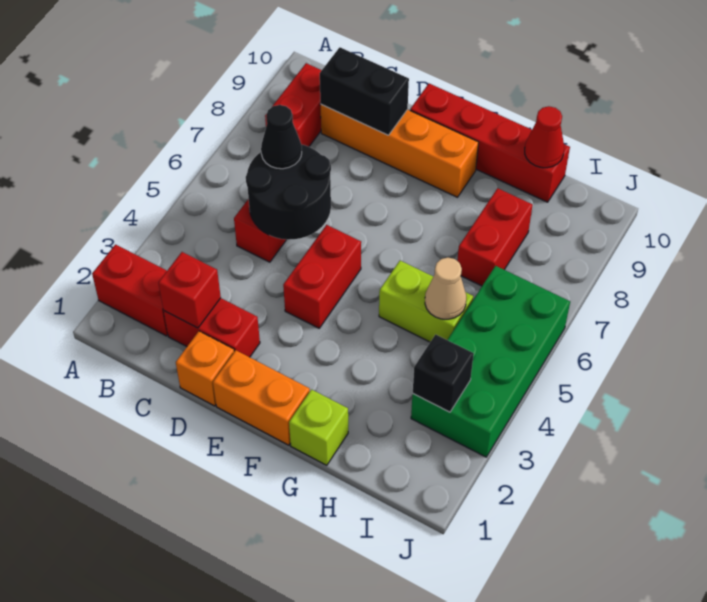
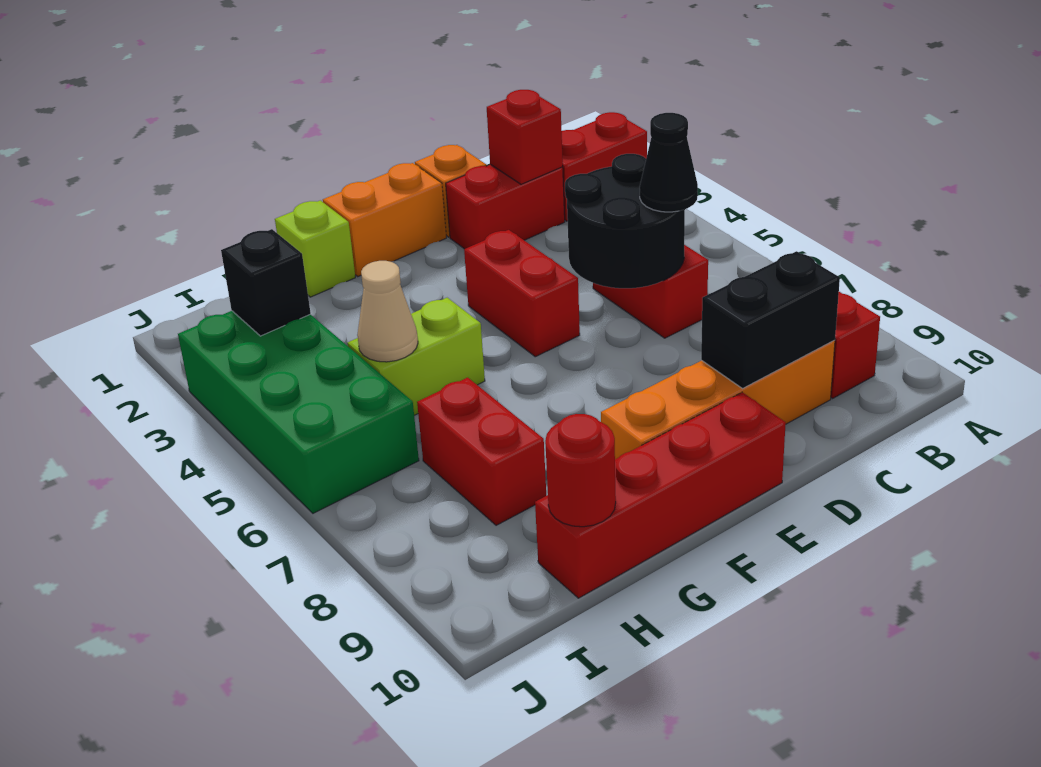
red 1x1 cone [525,106,564,168] -> red 1x1 round brick [545,414,616,527]

